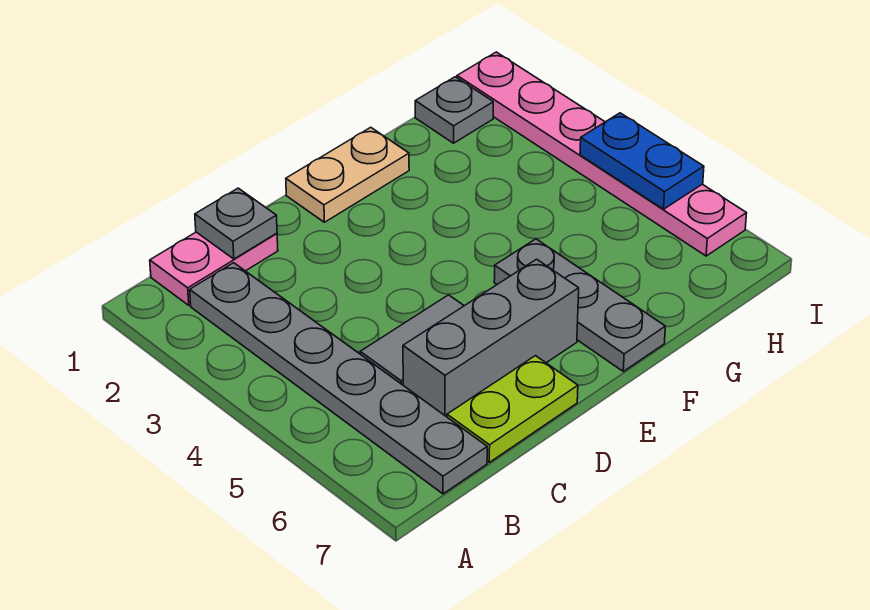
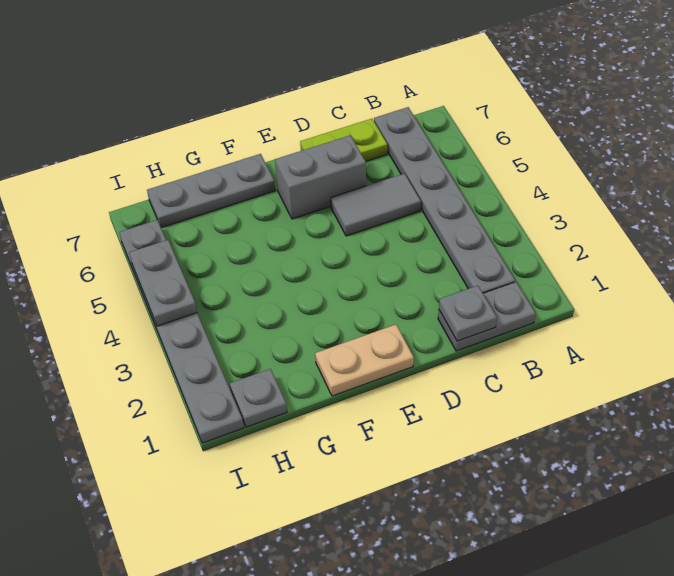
pink 1x2 plate [150,232,278,305] -> grey 1x2 plate [438,282,536,351]
grey 1x3 brick [403,259,579,417] -> grey 1x2 brick [275,135,366,219]
grey 1x3 plate [494,239,665,371] -> grey 1x3 plate turned to [147,154,275,228]
pink 1x6 plate [457,52,747,256] -> grey 1x6 plate [119,220,244,443]
blue 1x2 plate [580,113,704,209] -> grey 1x2 plate [129,240,197,326]

